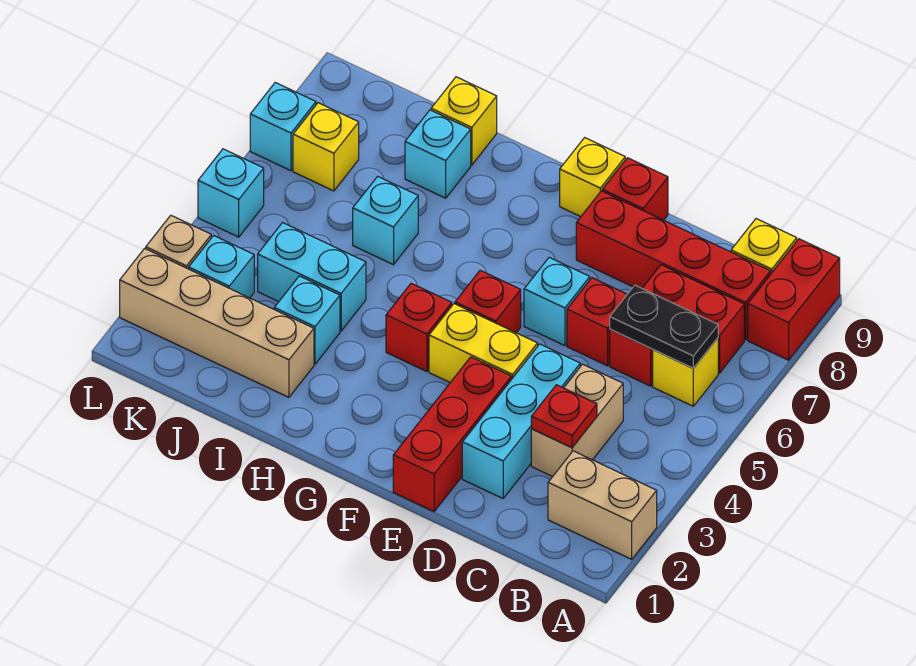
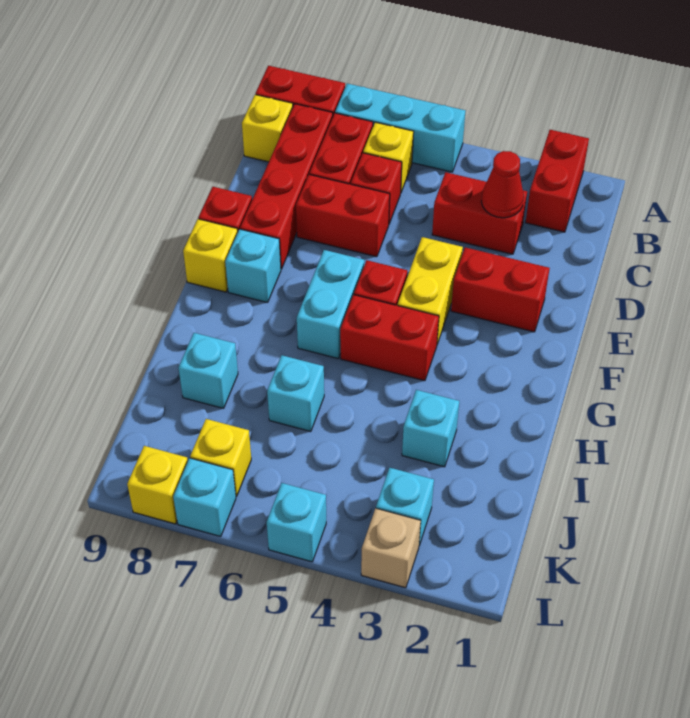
tan 1x2 brick [548,451,657,559] -> red 1x2 brick [525,130,589,232]
black 1x2 plate [610,285,718,368] -> none
tan 1x2 brick [531,364,623,477] -> red 1x2 brick [432,172,527,254]
red 1x1 plate [531,385,597,447] -> red 1x1 cone [481,151,524,218]
cyan 1x3 brick [462,344,580,499] -> cyan 1x3 brick moved to [335,83,465,172]
red 1x1 brick [567,278,627,366] -> red 1x2 brick [296,175,390,257]
red 1x3 brick [393,357,511,511] -> red 1x2 brick [451,247,550,332]
cyan 1x1 brick [524,257,590,346] -> cyan 1x1 brick moved to [225,229,281,303]
red 1x1 brick [386,283,452,372] -> red 1x2 brick [340,295,439,381]
tan 1x4 brick [120,248,314,397] -> none
cyan 1x2 brick [258,223,366,331] -> cyan 1x2 brick moved to [297,250,364,358]
yellow 1x1 brick [431,77,497,165] -> yellow 1x1 brick moved to [127,446,188,524]

